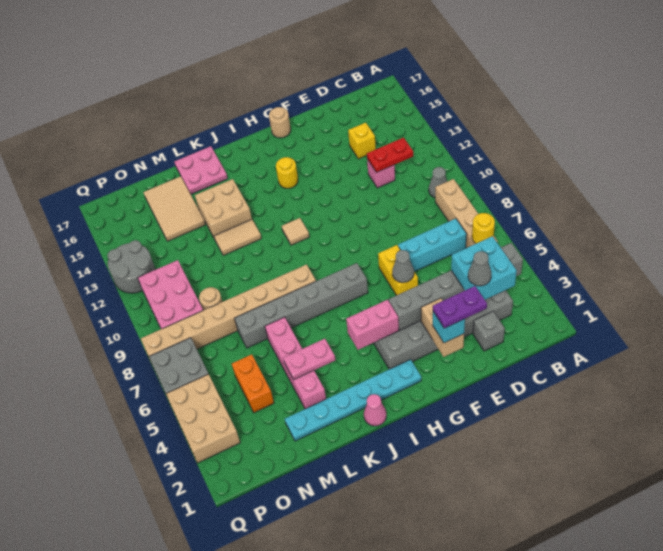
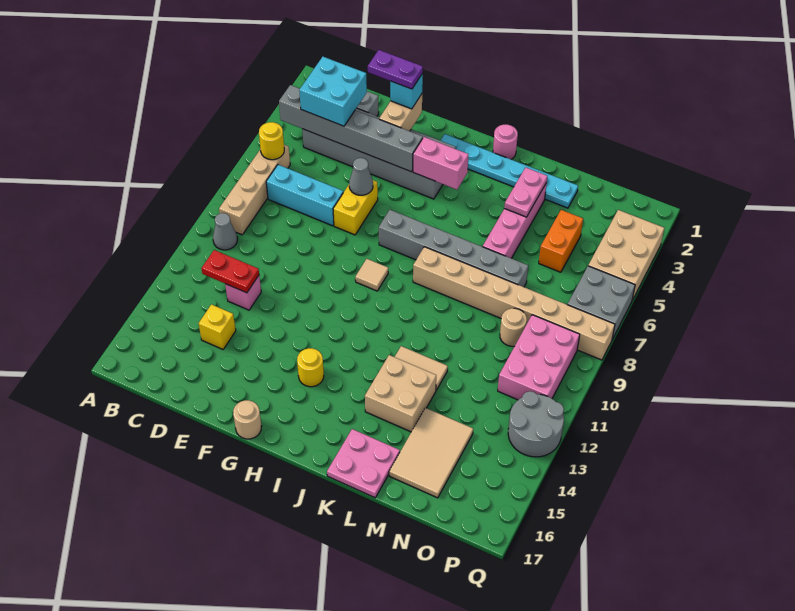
grey 1x1 cone [468,251,491,286] -> none
tan 1x1 tile [282,218,309,245] -> tan 1x1 tile moved to [355,259,388,291]
pink 1x1 cone [364,394,386,426] -> pink 1x1 round brick [493,124,518,159]
pink 1x2 plate [283,339,335,380] -> pink 1x2 plate turned to [504,167,547,217]

